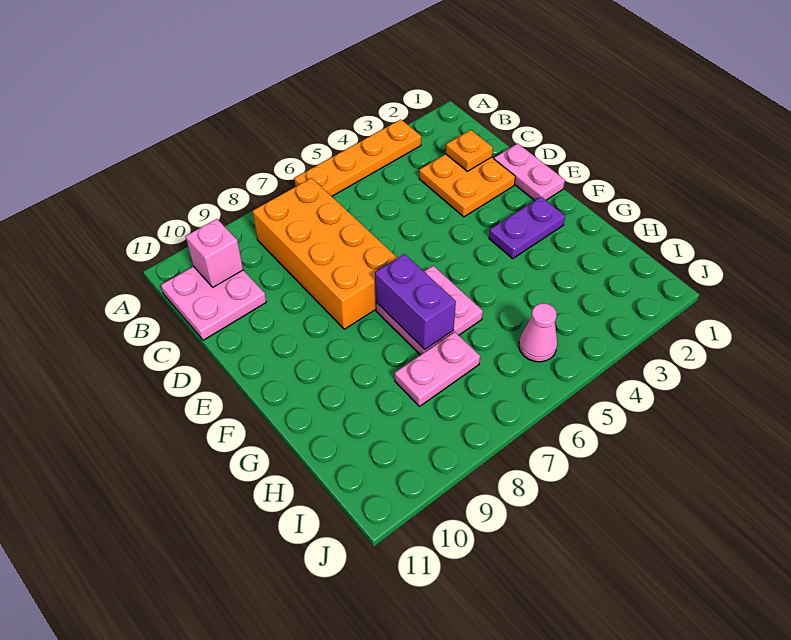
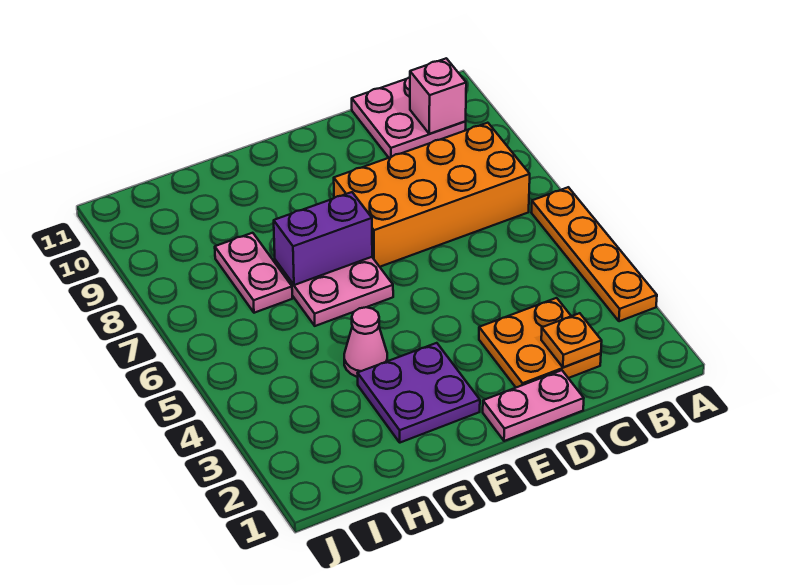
purple 1x2 plate [489,197,565,259] -> purple 2x2 plate [358,343,480,443]
pink 1x1 cone [519,303,557,362] -> pink 1x1 cone moved to [344,307,387,377]

